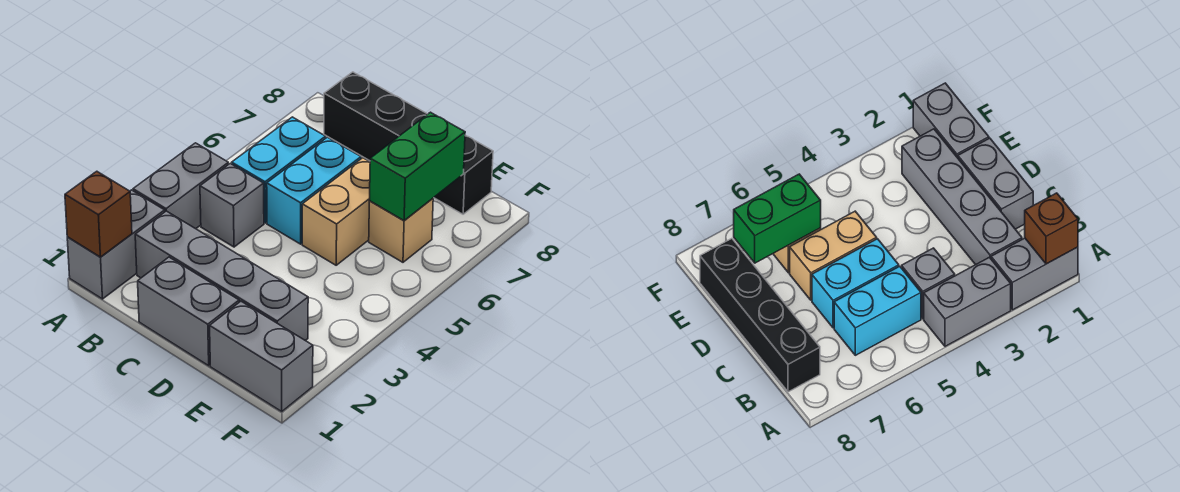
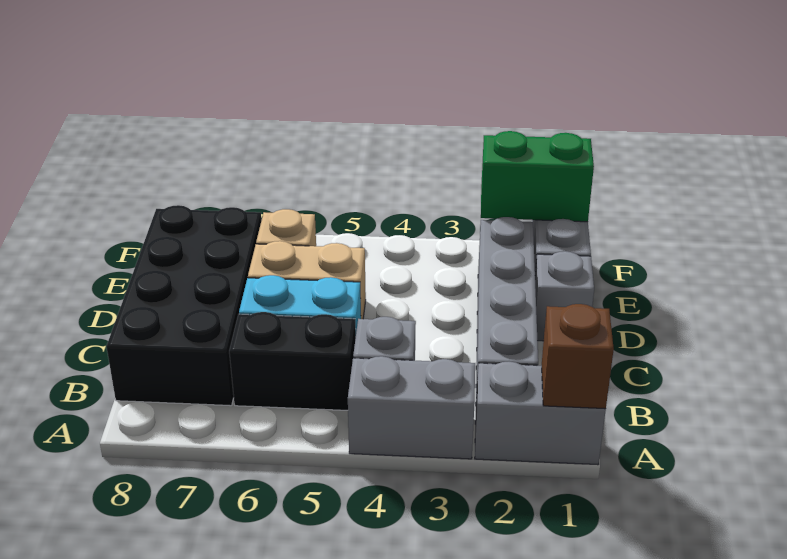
cyan 1x2 brick [232,117,326,223] -> black 1x2 brick [229,312,356,410]
black 1x4 brick [324,72,493,214] -> black 2x4 brick [106,205,262,406]
grey 1x2 brick [138,257,239,366] -> grey 1x1 brick [535,251,594,341]
green 1x2 brick [370,112,465,221] -> green 1x2 brick moved to [481,131,594,222]

